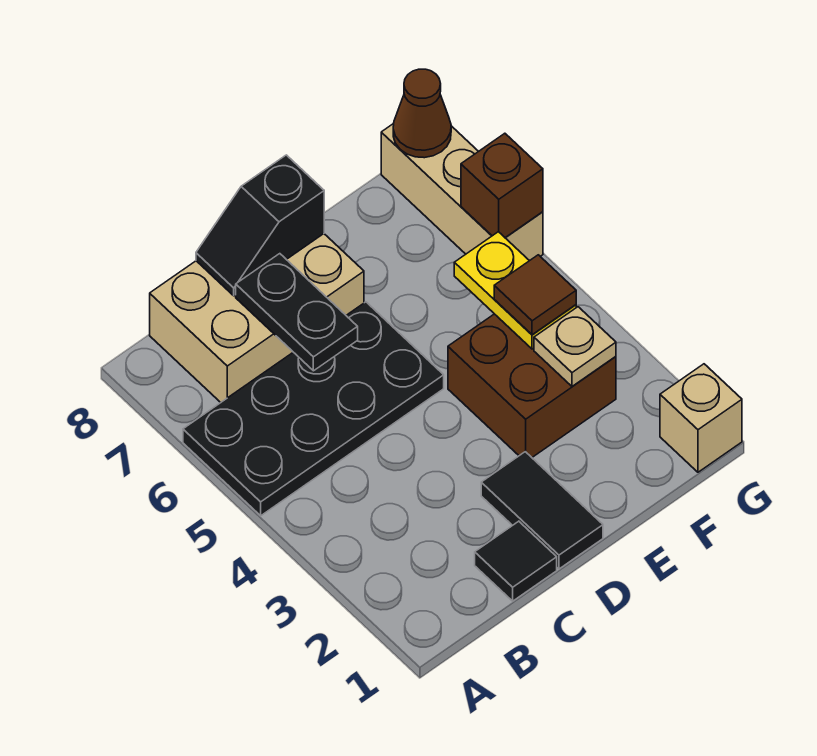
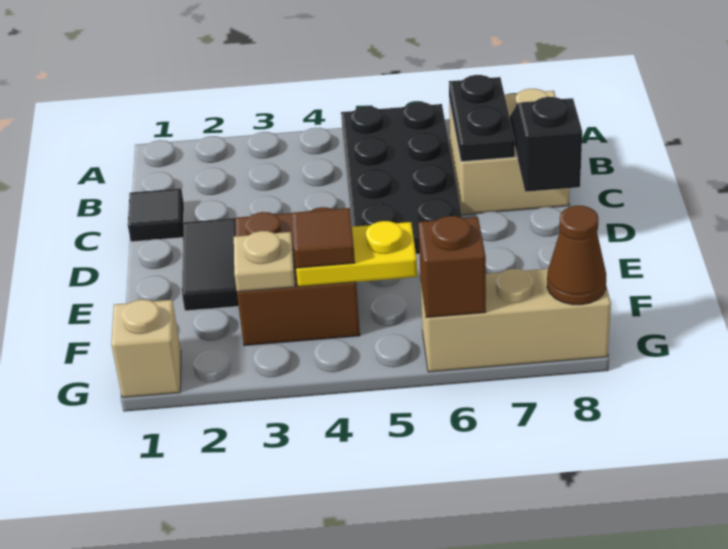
tan 2x3 brick [150,234,364,402] -> tan 2x2 brick [449,89,570,215]
black 1x2 plate [236,254,358,371] -> black 1x2 plate turned to [449,75,515,162]
black 1x2 tile [481,452,603,569] -> black 1x2 tile turned to [182,218,238,311]

